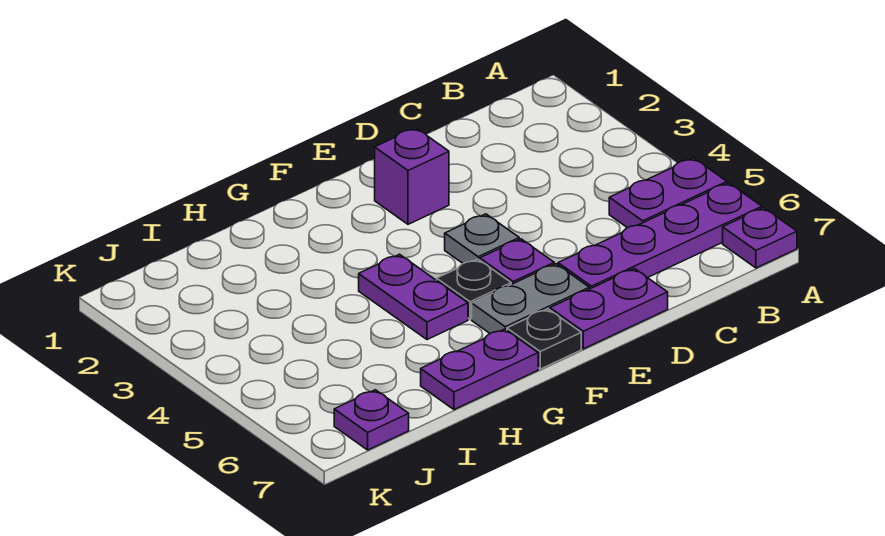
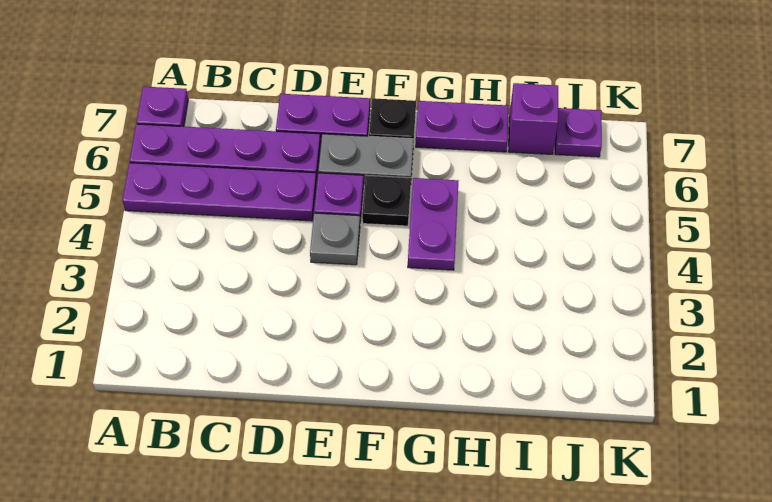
purple 1x2 plate [609,158,727,228] -> purple 1x4 plate [122,163,317,221]
purple 1x1 brick [375,128,449,224] -> purple 1x1 brick moved to [508,83,558,154]

